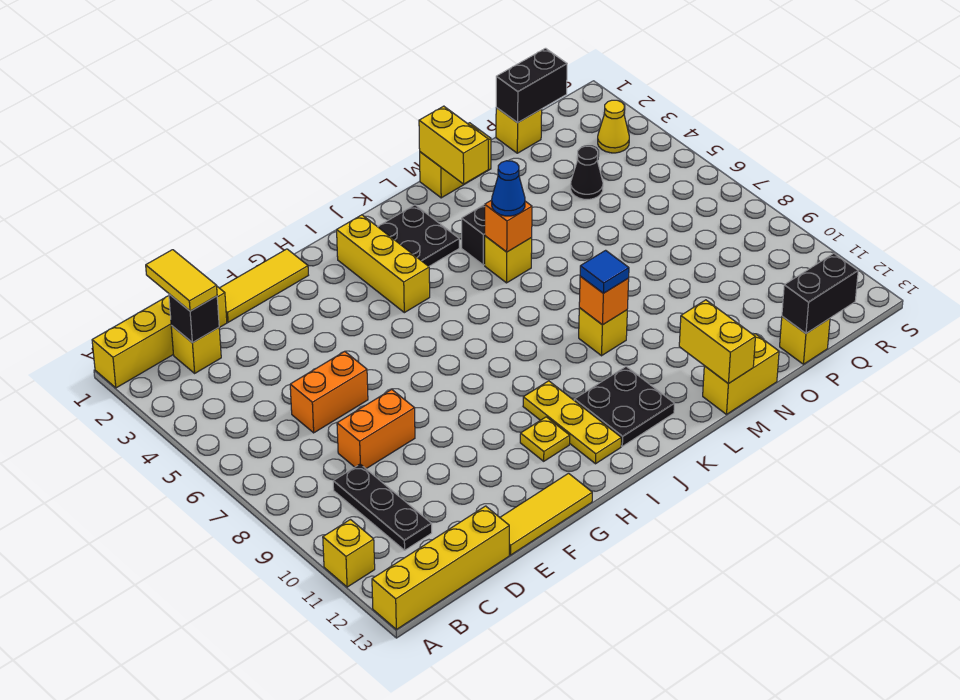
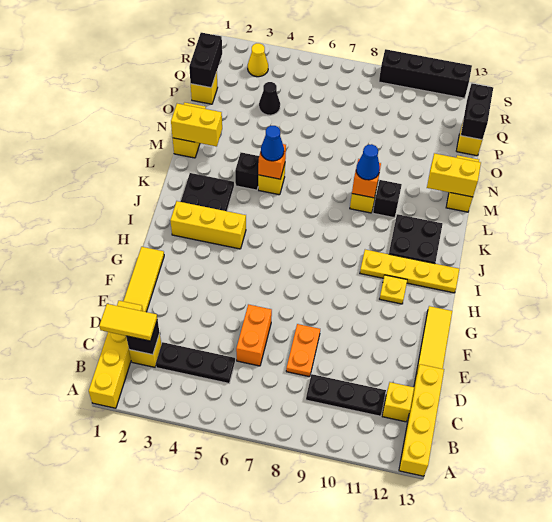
yellow 1x1 brick [323,520,375,587] -> yellow 1x1 brick moved to [382,382,414,422]
none -> black 1x3 plate [156,342,235,383]
orange 1x2 brick [337,390,415,469] -> orange 1x2 plate [286,324,320,377]
yellow 1x3 plate [523,381,621,464] -> yellow 1x4 plate [360,250,459,293]
blue 1x1 tile [580,250,629,293] -> blue 1x1 cone [356,144,380,180]
none -> black 1x1 brick [373,180,402,218]
none -> black 1x4 brick [379,49,472,98]

